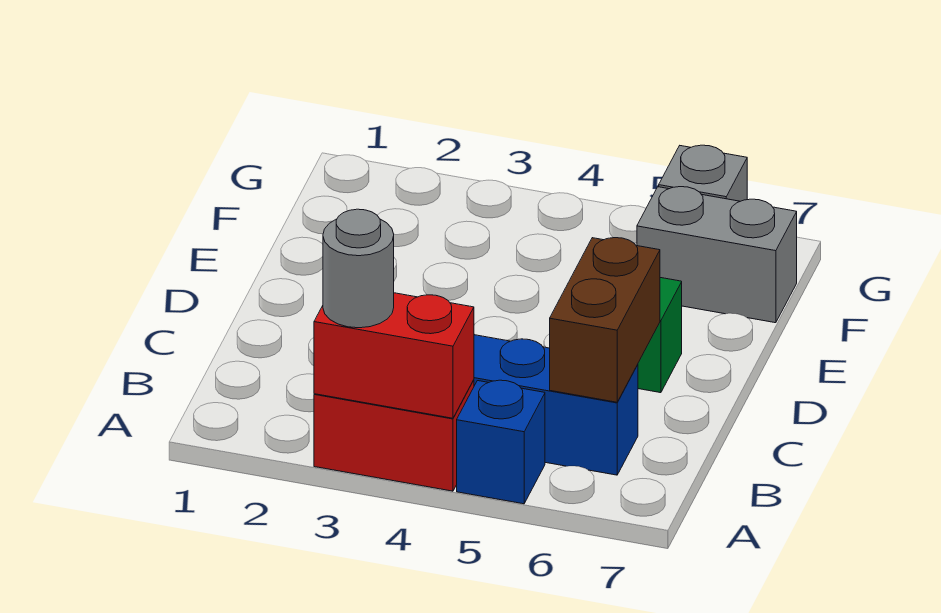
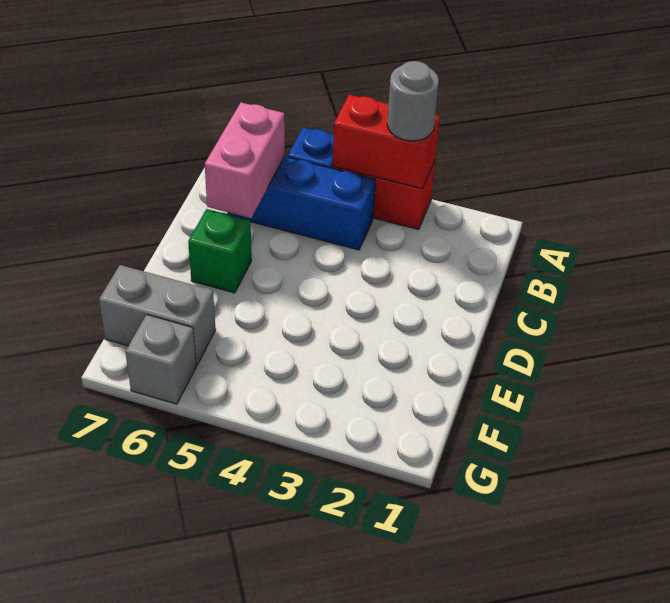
brown 1x2 brick [550,238,660,402] -> pink 1x2 brick [205,102,285,218]

